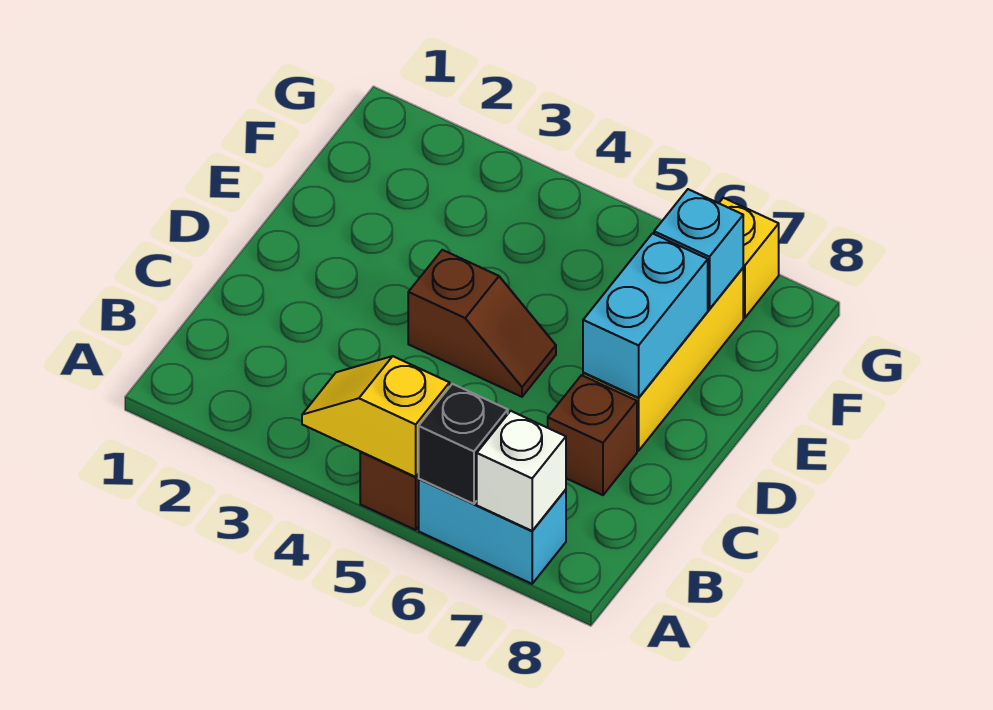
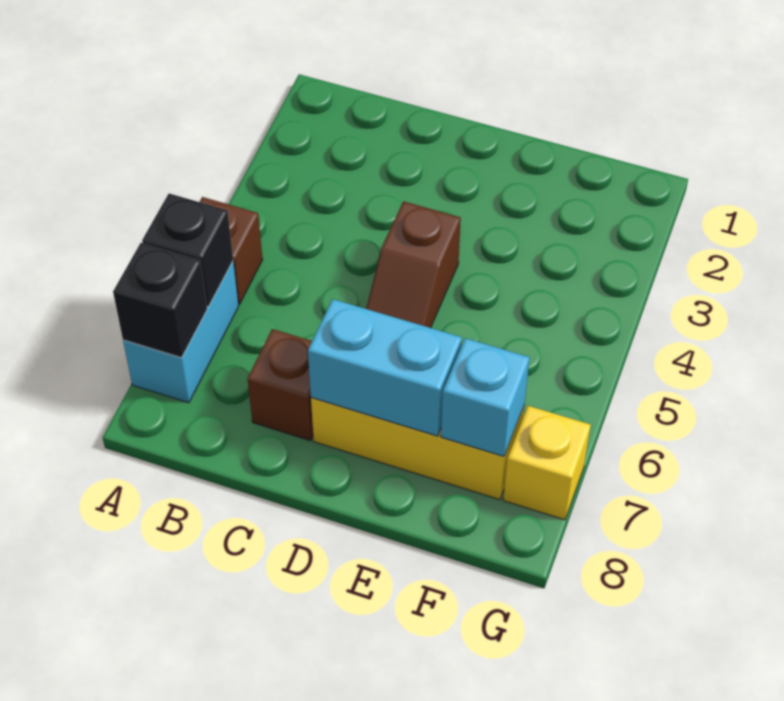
yellow 1x2 slope [302,356,450,477] -> none
white 1x1 brick [477,411,566,531] -> black 1x1 brick [113,243,207,358]

